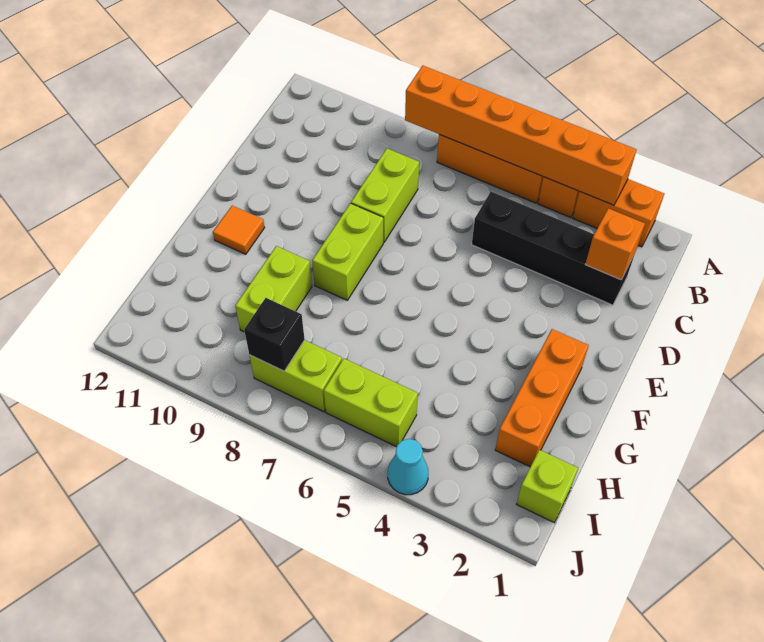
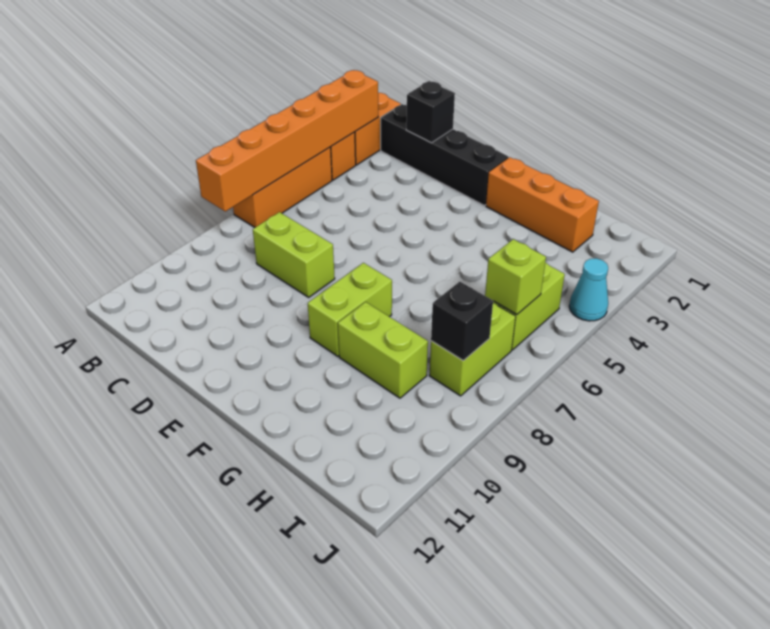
black 1x4 brick [472,192,635,305] -> black 1x4 brick turned to [381,104,508,206]
orange 1x1 brick [585,208,645,280] -> black 1x1 brick [406,81,455,143]
lime 1x2 brick [312,203,383,300] -> lime 1x2 brick turned to [308,263,392,356]
orange 1x1 tile [213,206,265,254] -> none
lime 1x1 brick [517,450,578,523] -> lime 1x1 brick moved to [485,239,546,314]

